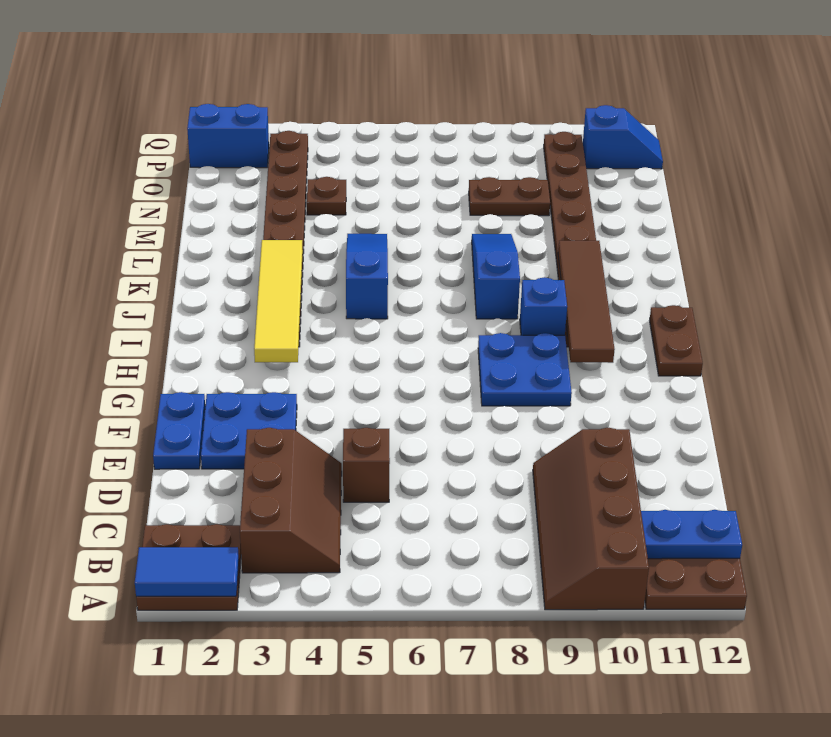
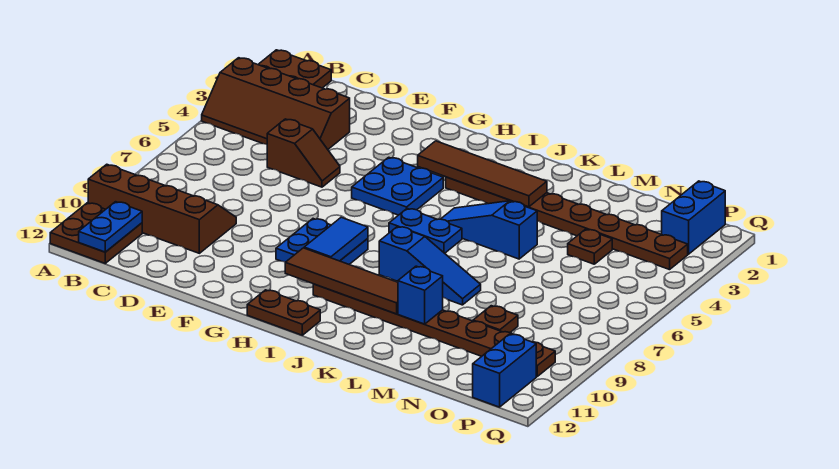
blue 1x2 tile [135,547,239,596] -> blue 1x2 tile moved to [304,217,368,261]
brown 2x3 slope [240,428,342,573] -> brown 2x4 slope [202,58,350,149]
blue 1x2 plate [153,392,205,469] -> blue 1x2 plate moved to [389,209,462,253]
blue 2x2 plate [201,392,297,469] -> blue 2x2 plate moved to [352,157,443,215]
yellow 1x4 tile [254,240,303,362] -> brown 1x4 tile [418,141,547,207]
blue 1x1 brick [520,277,567,335] -> blue 1x1 brick moved to [398,266,443,324]
blue 1x3 slope [346,234,388,319] -> blue 1x3 slope turned to [441,201,537,259]
brown 1x2 plate [469,177,550,216] -> brown 1x1 plate [473,306,518,332]
blue 1x2 slope [583,105,663,169] -> blue 1x2 brick [473,334,536,407]

